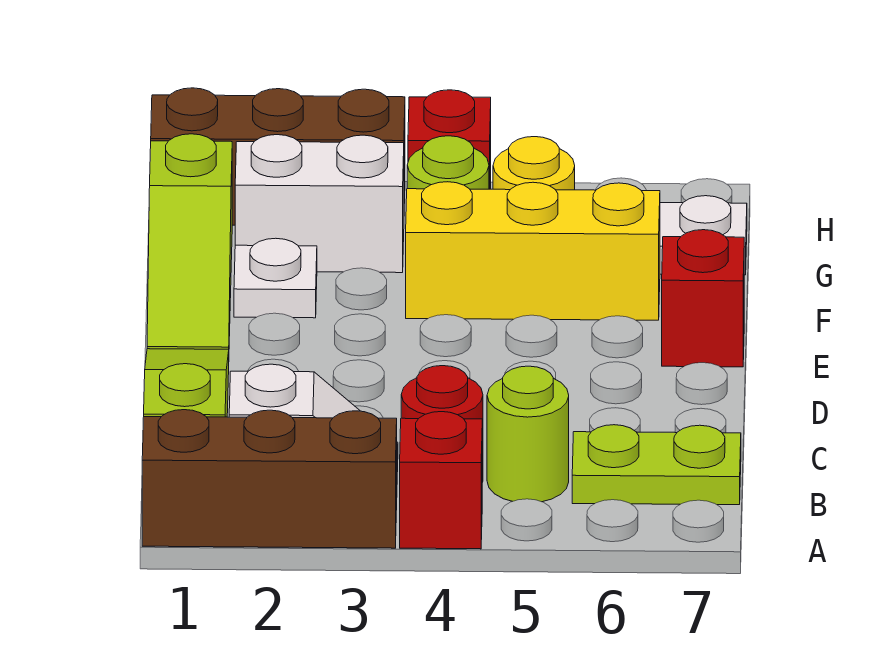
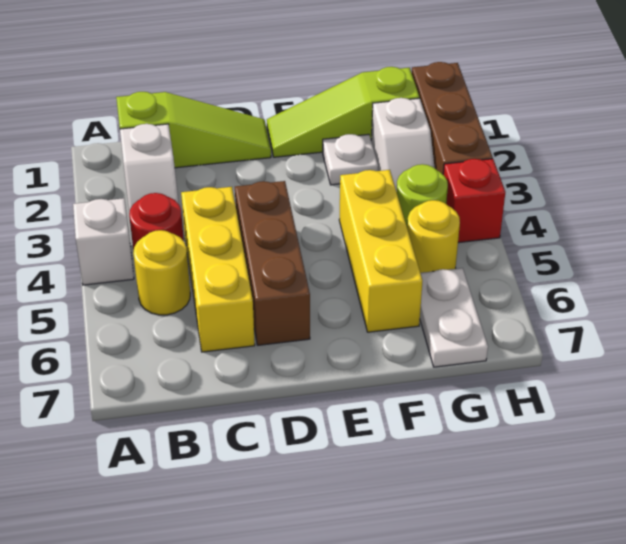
brown 1x3 brick [142,410,397,548] -> brown 1x3 brick moved to [235,181,310,345]
red 1x1 brick [400,412,482,549] -> white 1x1 brick [73,198,134,285]
lime 1x1 round brick [487,366,569,502] -> yellow 1x1 round brick [133,230,190,315]
lime 1x2 plate [572,425,741,505] -> none
none -> yellow 1x3 brick [181,187,255,352]
red 1x1 brick [662,230,744,367] -> none
white 1x2 brick [235,135,404,273] -> white 1x2 slope [371,98,435,192]

